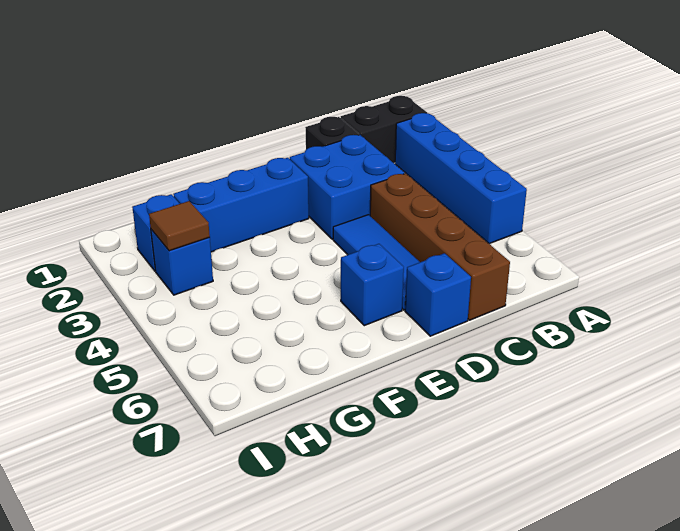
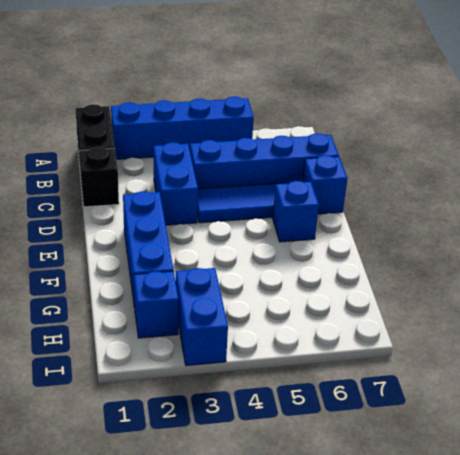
blue 2x2 brick [290,135,405,239] -> blue 1x2 brick [154,142,198,225]
brown 1x4 brick [370,173,510,320] -> blue 1x4 brick [190,133,339,189]
blue 1x1 brick [151,230,213,295] -> blue 1x2 brick [176,268,228,366]
brown 1x1 tile [149,201,210,251] -> none

